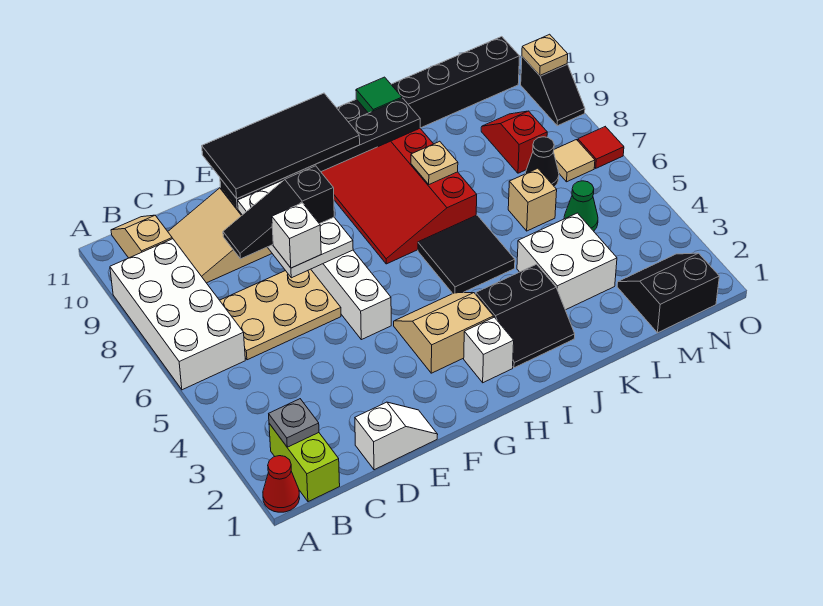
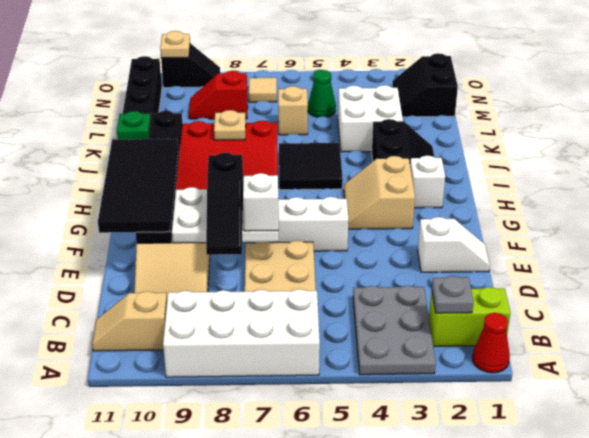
none -> grey 2x3 plate [353,286,436,375]
white 1x2 slope [355,402,438,470] -> white 1x2 slope turned to [418,217,490,272]
green 1x1 tile [356,77,402,113] -> green 1x1 plate [117,111,151,139]
black 1x1 cone [525,137,559,187] -> none
red 1x1 tile [578,127,624,168] -> none

